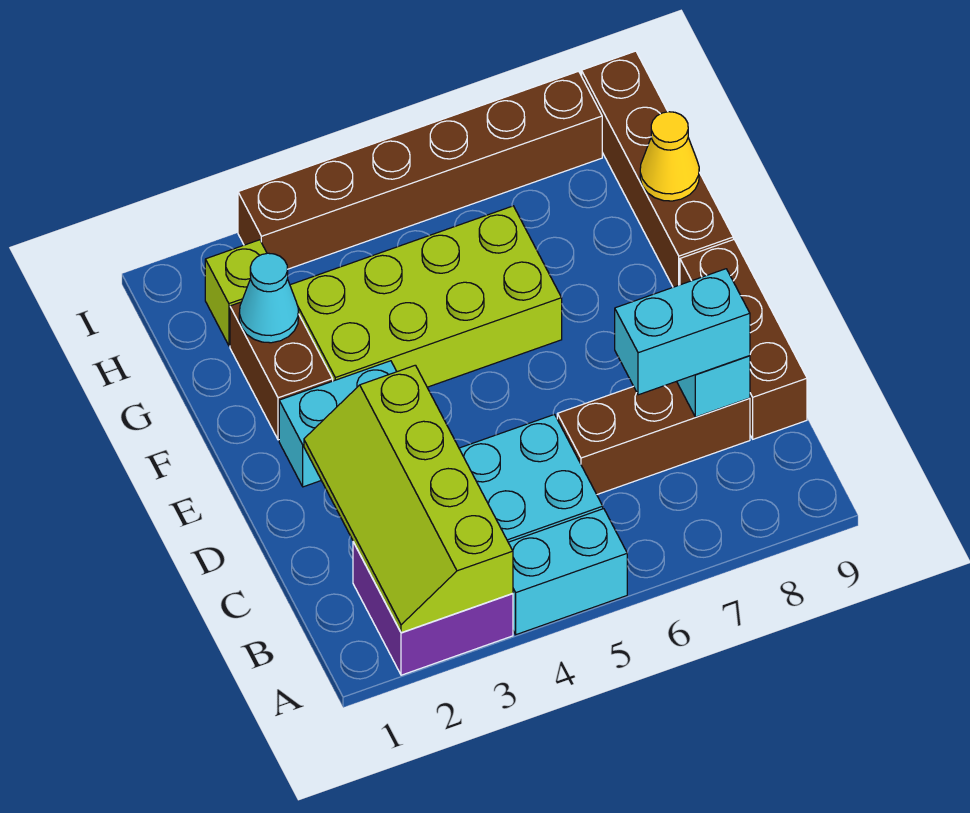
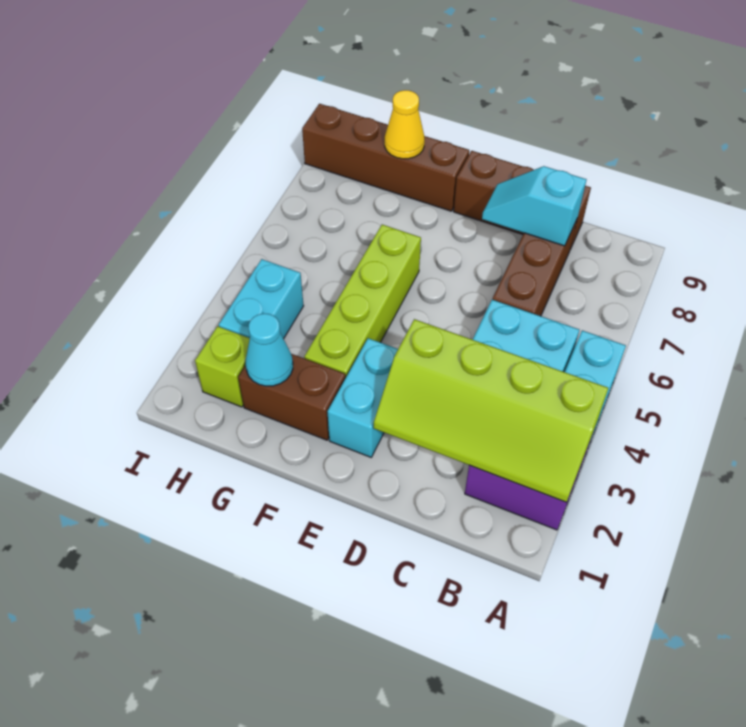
cyan 1x2 brick [615,269,750,395] -> cyan 1x2 brick moved to [219,259,304,339]
lime 2x4 brick [290,206,562,387] -> lime 1x4 brick [304,225,421,377]
brown 1x6 brick [238,71,602,269] -> none

